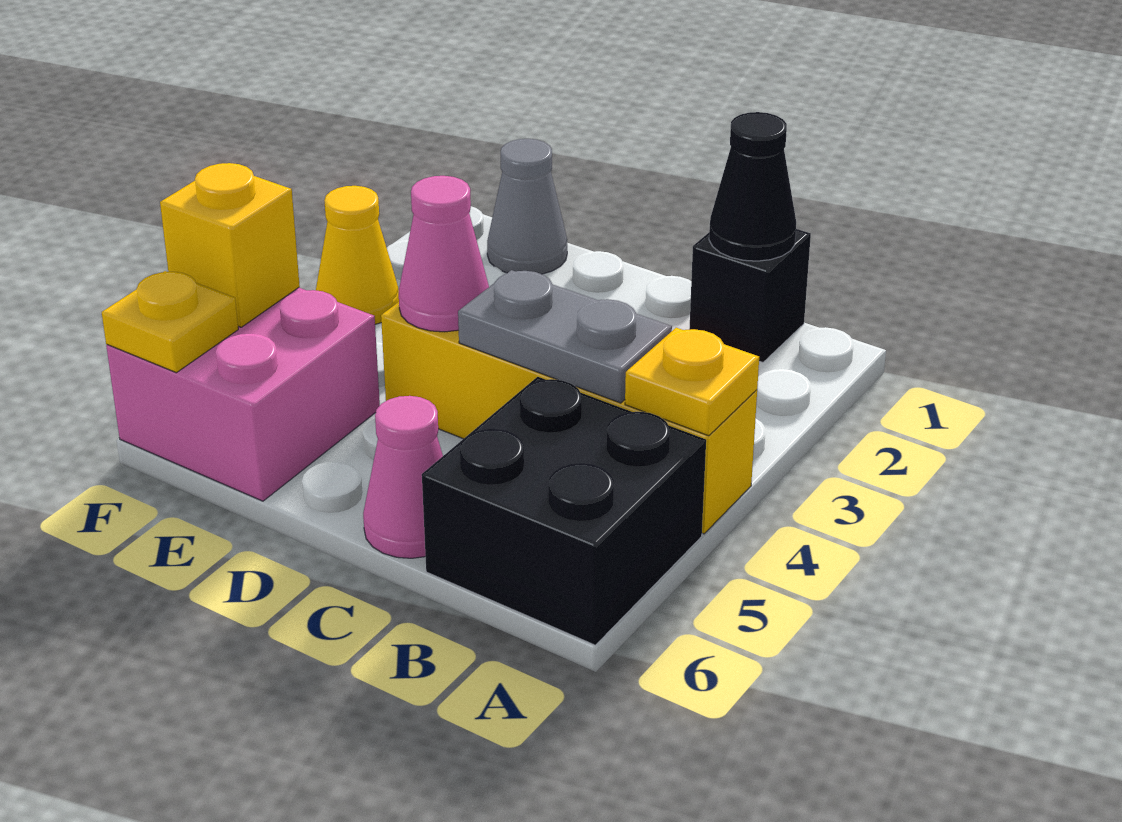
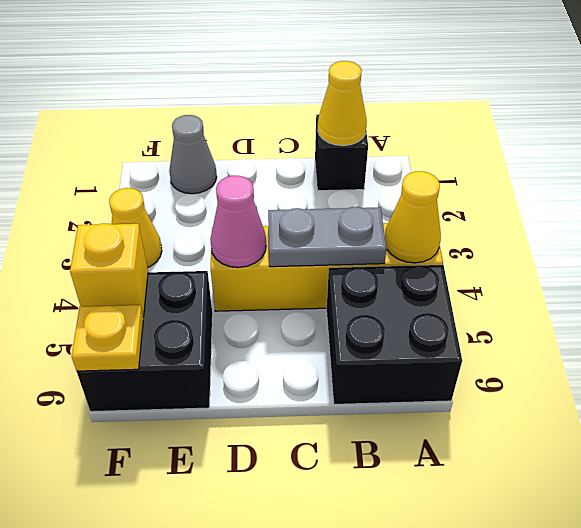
yellow 1x1 plate [625,328,759,436] -> yellow 1x1 cone [385,171,441,263]
black 1x1 cone [709,112,796,261] -> yellow 1x1 cone [318,61,367,146]
pink 1x1 cone [363,396,443,558] -> none
pink 2x2 brick [106,288,380,501] -> black 2x2 brick [77,271,212,412]

